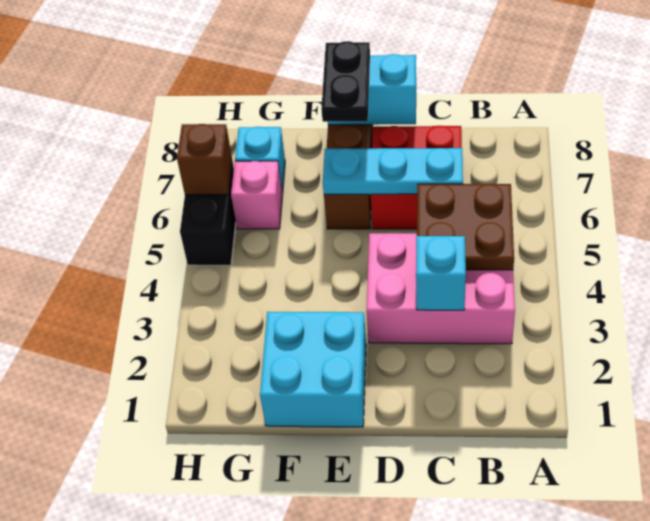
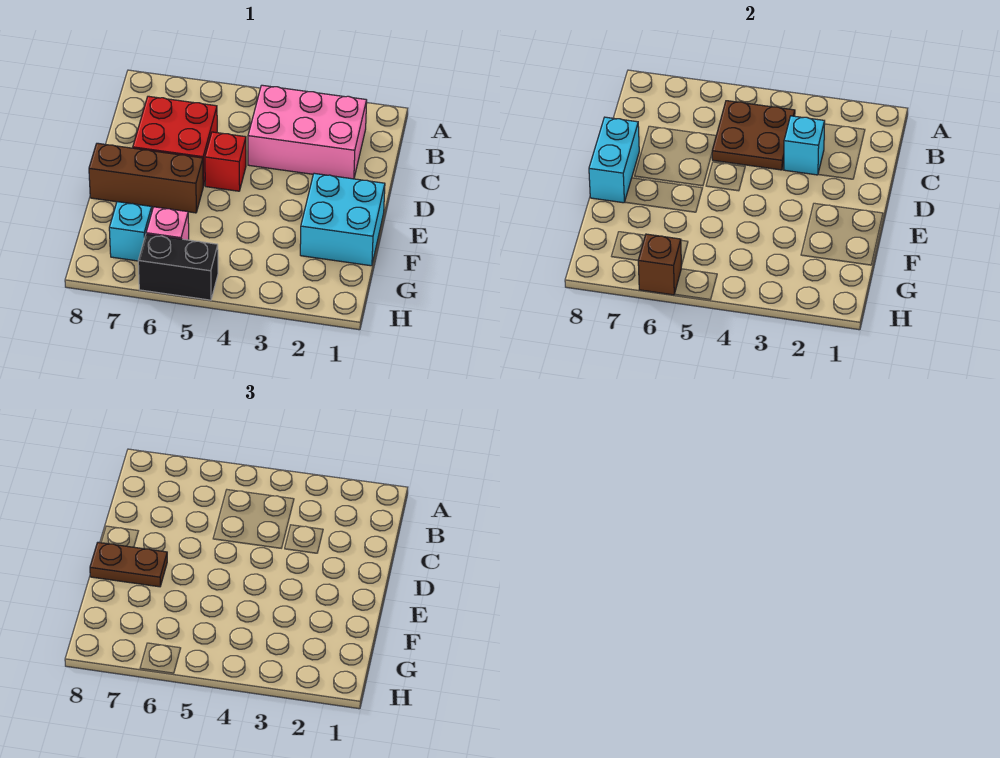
pink 2x3 brick [367,233,515,344] -> pink 2x3 brick turned to [248,85,367,179]
cyan 1x3 plate [323,148,463,194] -> none
none -> red 1x1 brick [205,132,246,191]
black 1x2 plate [321,41,370,122] -> brown 1x2 plate [90,542,167,587]

